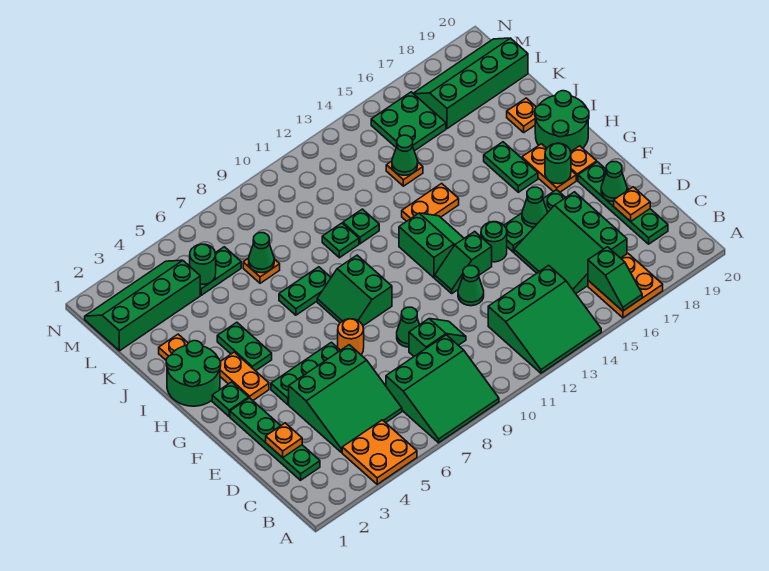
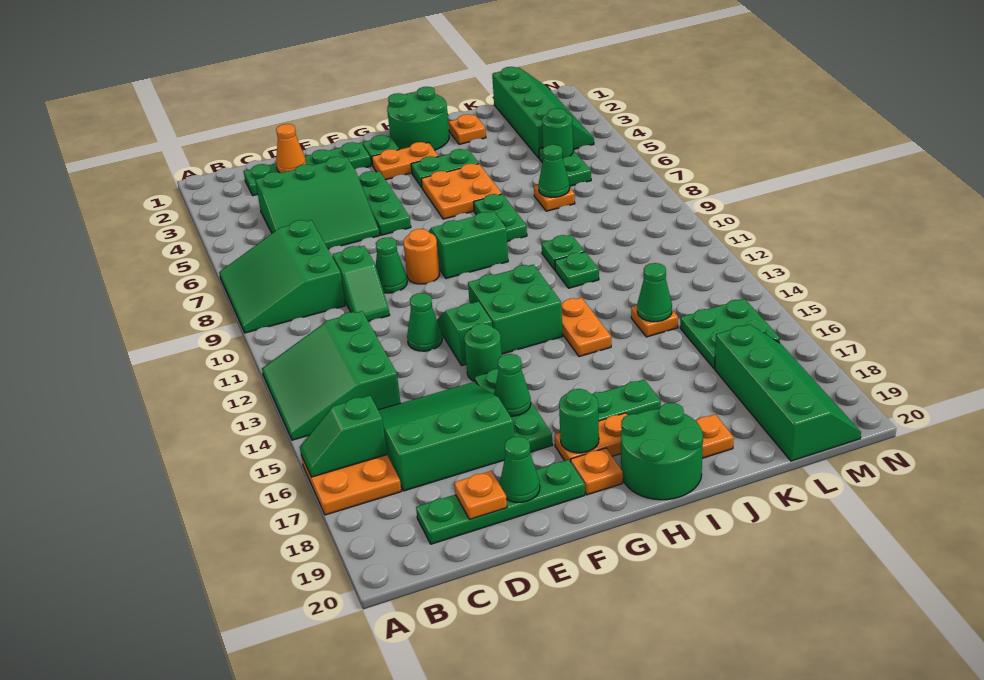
orange 2x2 plate [342,420,417,484] -> orange 2x2 plate moved to [421,164,502,219]
green 3x3 slope [289,345,402,453] -> green 3x3 slope turned to [255,157,380,249]
orange 1x1 plate [266,423,302,458] -> orange 1x1 cone [276,124,306,173]
orange 1x1 round brick [338,319,364,355] -> orange 1x1 round brick moved to [403,229,440,284]
green 2x2 slope [399,213,464,278] -> green 2x2 brick [468,265,563,354]

